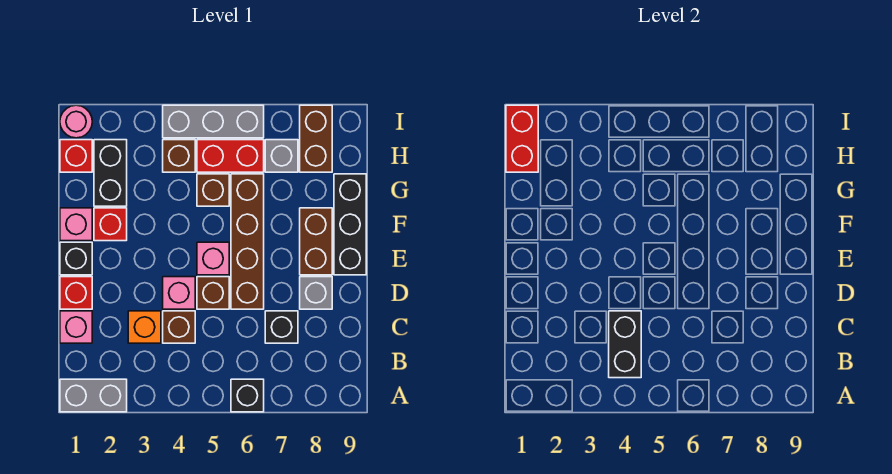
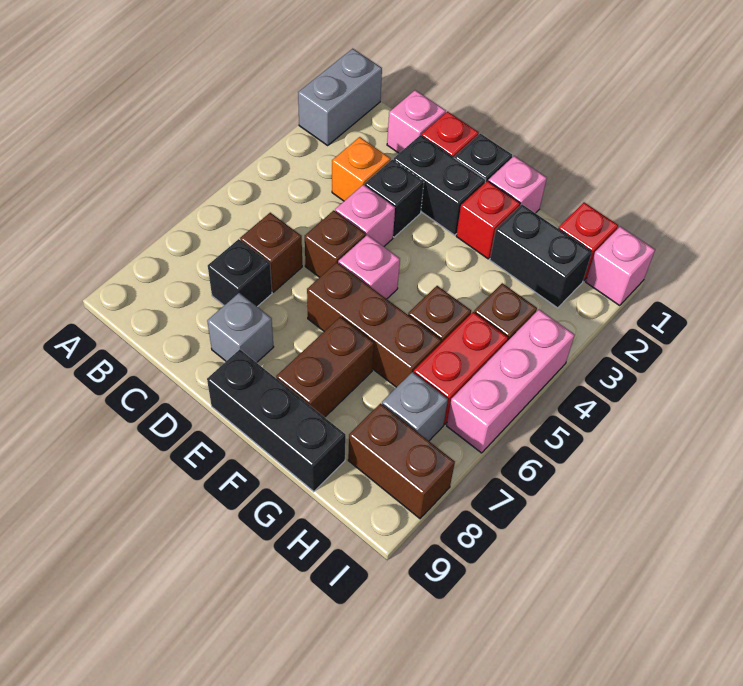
black 1x1 brick [231,379,264,412] -> black 1x1 brick moved to [365,160,424,237]
black 1x2 brick [609,311,641,378] -> black 1x2 brick moved to [394,135,486,235]
brown 1x1 brick [163,311,195,343] -> brown 1x1 brick moved to [240,213,302,292]
brown 1x4 brick [231,174,264,309] -> brown 1x3 brick [307,262,441,387]
brown 1x2 brick [300,208,332,275] -> brown 1x2 brick turned to [276,317,374,417]
red 1x2 brick [506,105,538,172] -> none
pink 1x1 round brick [60,105,92,138] -> pink 1x1 brick [586,226,655,306]
grey 1x3 brick [163,105,264,138] -> pink 1x3 brick [447,310,575,453]

